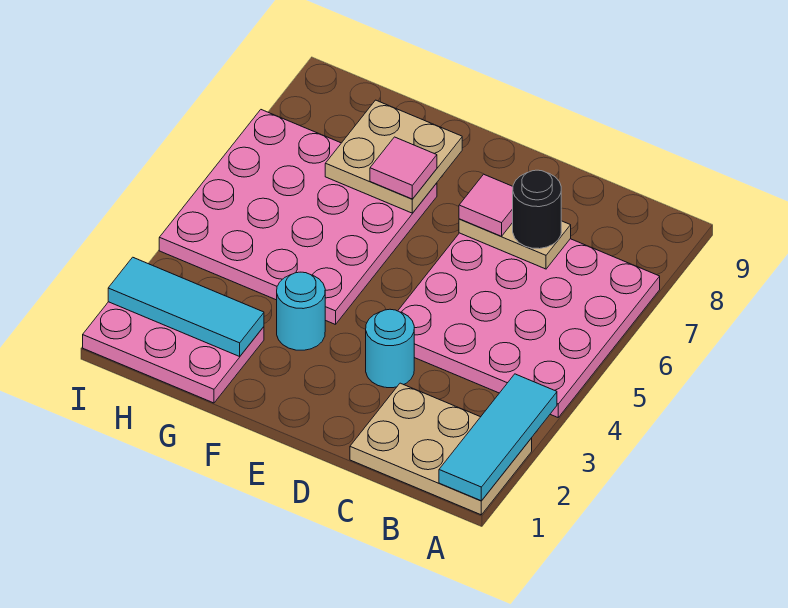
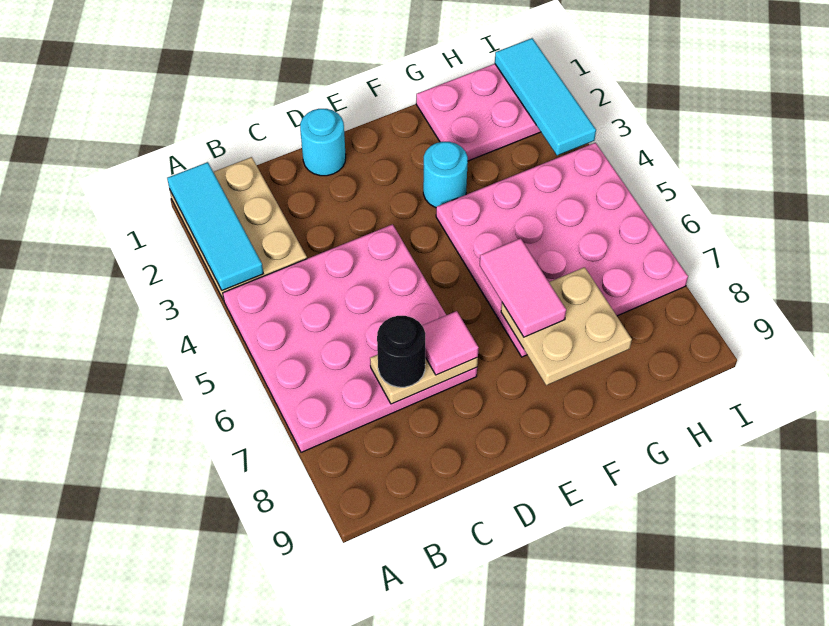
tan 2x3 plate [350,383,532,515] -> tan 2x3 plate turned to [170,157,307,301]
cyan 1x1 round brick [366,309,414,388] -> cyan 1x1 round brick moved to [300,109,346,176]
pink 1x1 tile [370,137,437,199] -> pink 1x2 tile [480,238,566,337]
cyan 1x3 tile [108,257,264,356] -> cyan 1x3 tile turned to [495,38,596,156]

